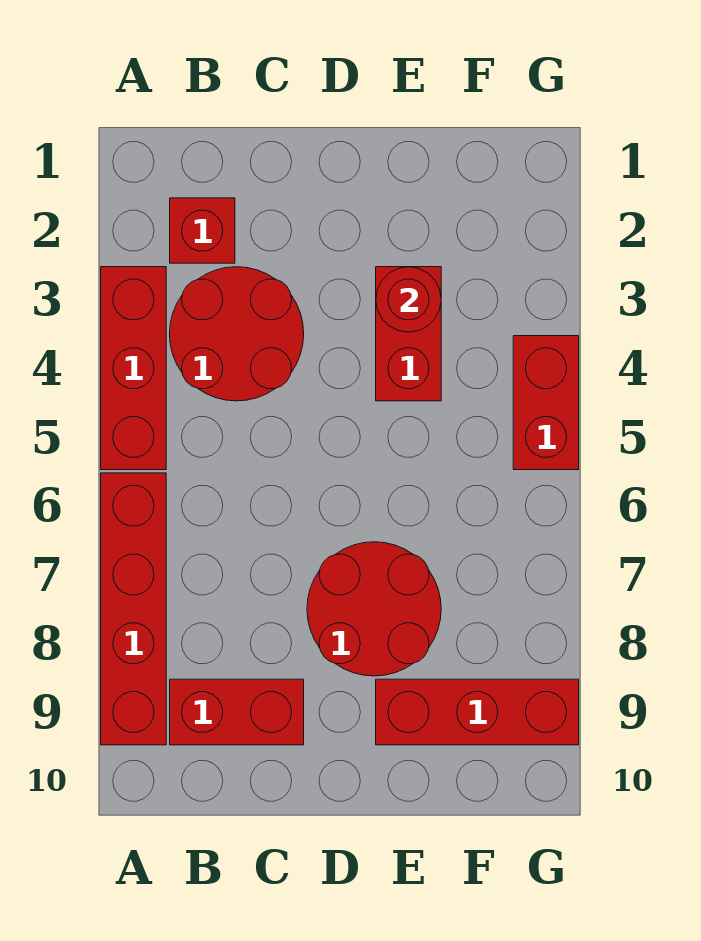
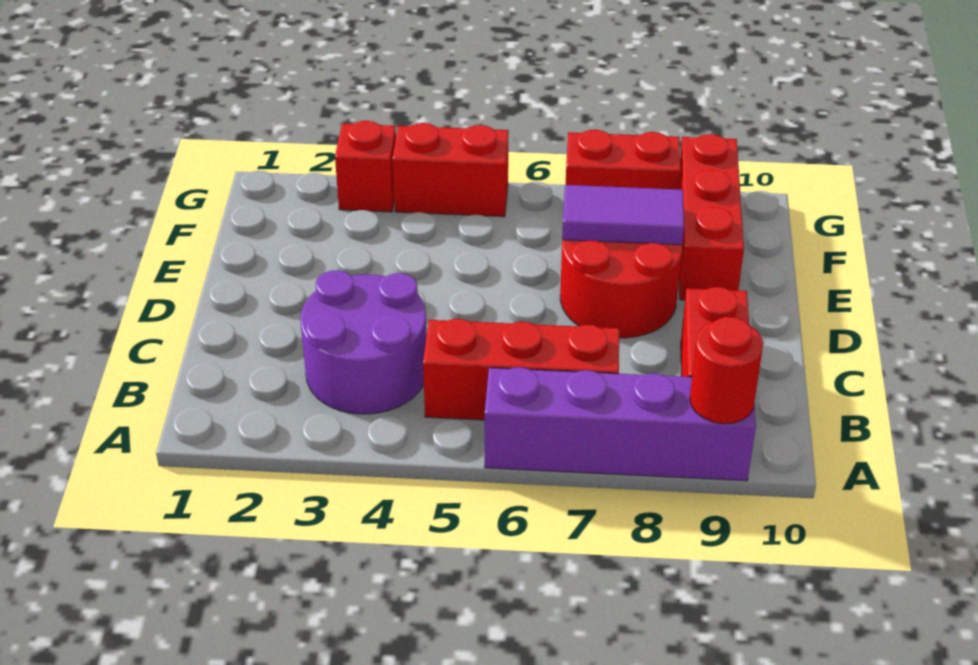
red 1x3 brick [101,267,166,470] -> red 1x3 brick moved to [423,319,619,420]
red 1x4 brick [101,473,166,745] -> purple 1x4 brick [485,367,756,481]
red 1x1 brick [170,198,235,263] -> red 1x1 brick moved to [335,121,396,212]
red 2x2 round brick [170,267,304,401] -> purple 2x2 round brick [300,270,427,414]
red 1x2 brick [376,267,441,401] -> red 1x2 brick moved to [566,130,680,189]
red 1x1 round brick [376,267,441,332] -> red 1x1 round brick moved to [690,317,763,424]
none -> purple 1x2 tile [562,185,684,245]

